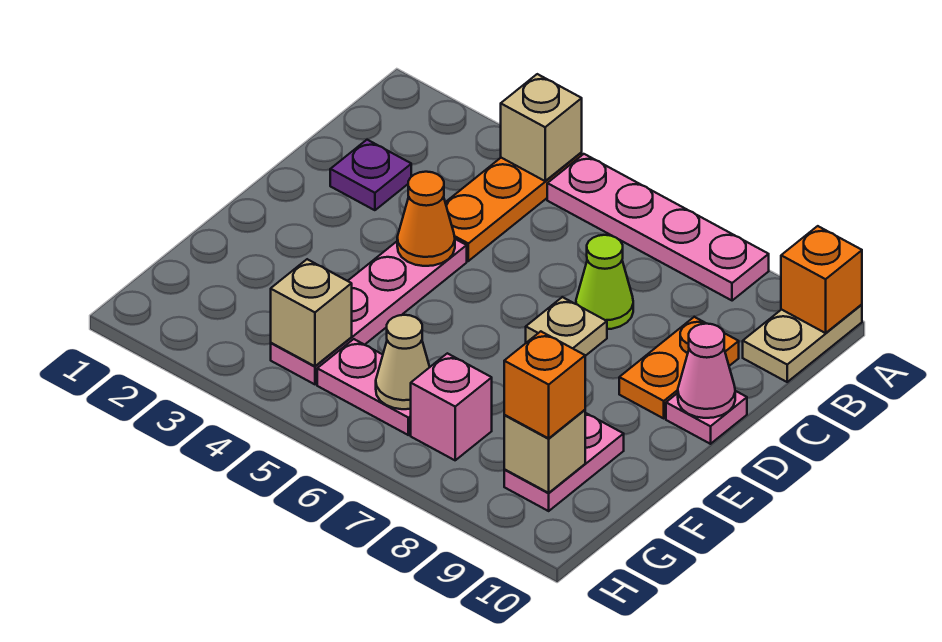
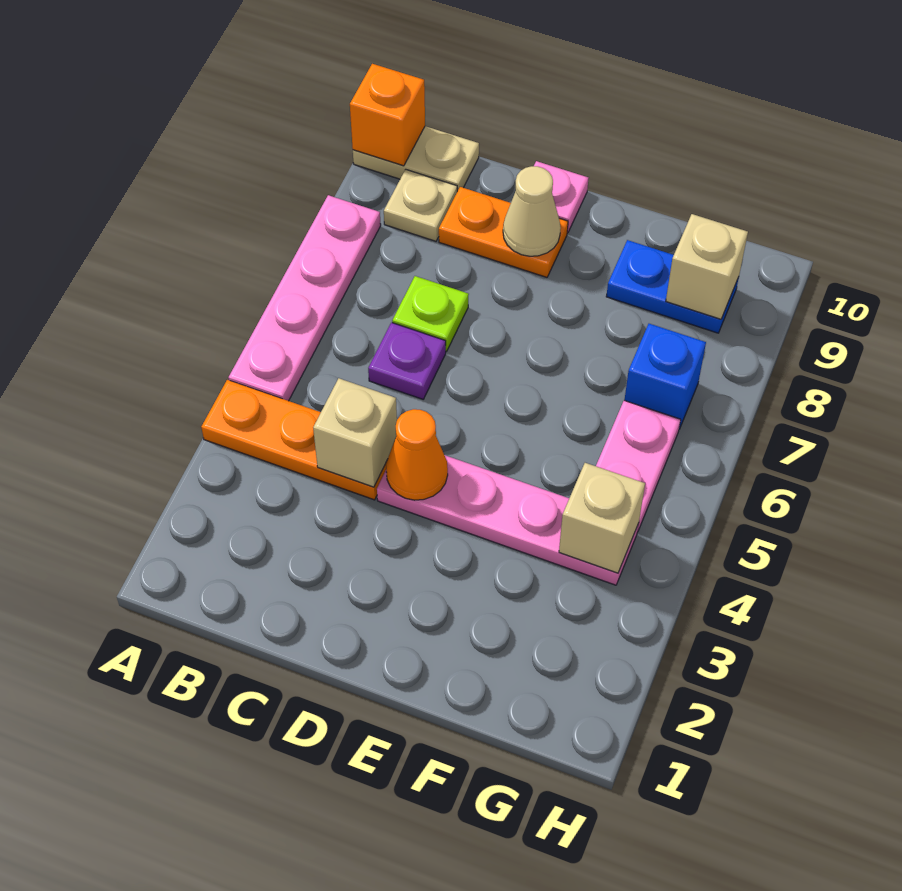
tan 1x1 brick [501,74,582,181] -> tan 1x1 brick moved to [313,378,397,487]
purple 1x1 plate [330,140,411,210] -> purple 1x1 plate moved to [368,323,446,399]
lime 1x1 cone [576,235,633,329] -> lime 1x1 plate [392,276,469,351]
tan 1x1 plate [526,297,607,356] -> tan 1x1 plate moved to [384,169,457,241]
pink 1x1 cone [678,324,735,418] -> none
pink 1x2 plate [504,413,624,511] -> blue 1x2 plate [606,240,739,333]
tan 1x1 cone [376,315,430,409] -> tan 1x1 cone moved to [503,166,561,256]
pink 1x1 brick [411,353,492,460] -> blue 1x1 brick [625,324,706,429]
orange 1x1 brick [504,331,585,438] -> none

